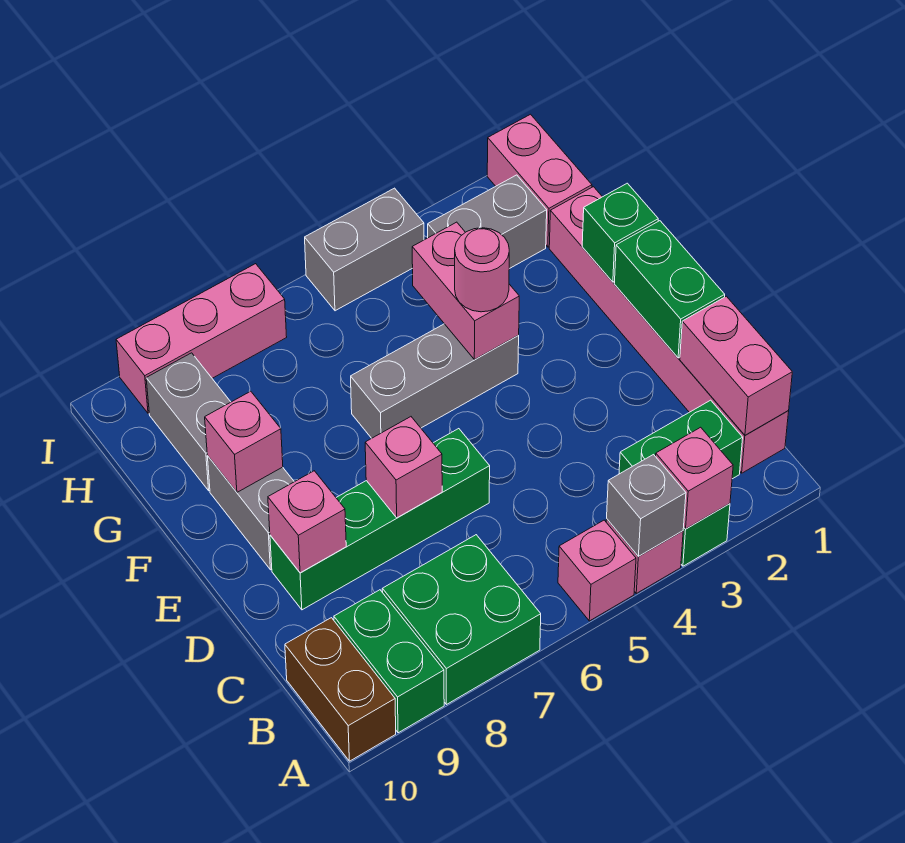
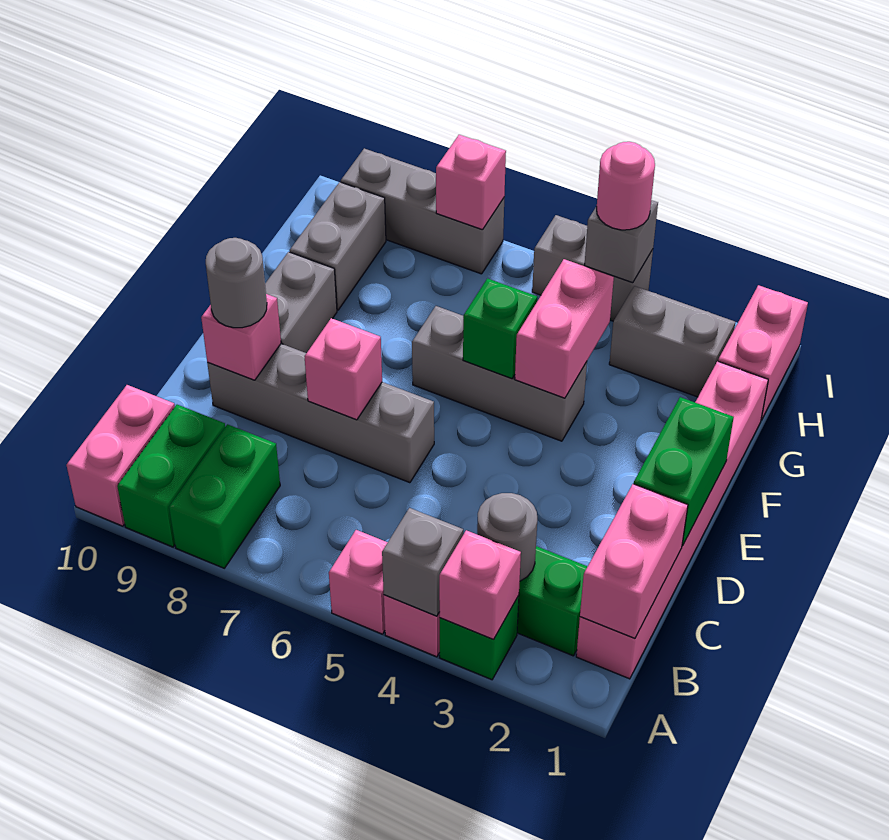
green 2x2 brick [382,535,541,705] -> green 1x2 brick [169,424,280,568]
brown 1x2 brick [285,618,396,761] -> pink 1x2 brick [66,385,175,526]
none -> grey 1x1 round brick [477,493,537,581]
green 1x4 brick [270,429,490,610] -> grey 1x4 brick [207,344,434,483]
none -> grey 1x1 round brick [206,238,267,328]
green 1x1 brick [582,183,658,282] -> green 1x1 brick moved to [463,279,537,379]
pink 1x1 round brick [455,228,509,312] -> pink 1x1 round brick moved to [597,142,655,230]
pink 1x1 brick [205,391,283,492] -> pink 1x1 brick moved to [436,135,506,230]
none -> grey 1x1 brick [584,200,658,283]
pink 1x3 brick [116,264,287,413] -> grey 1x3 brick [341,148,504,274]

